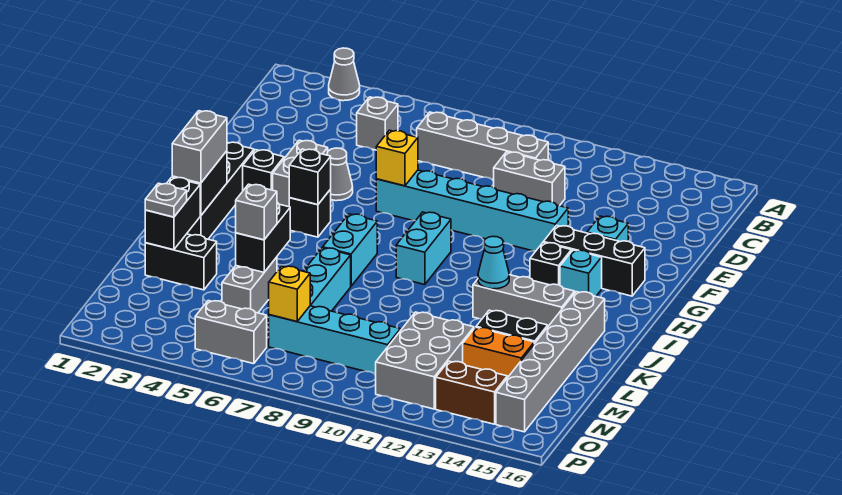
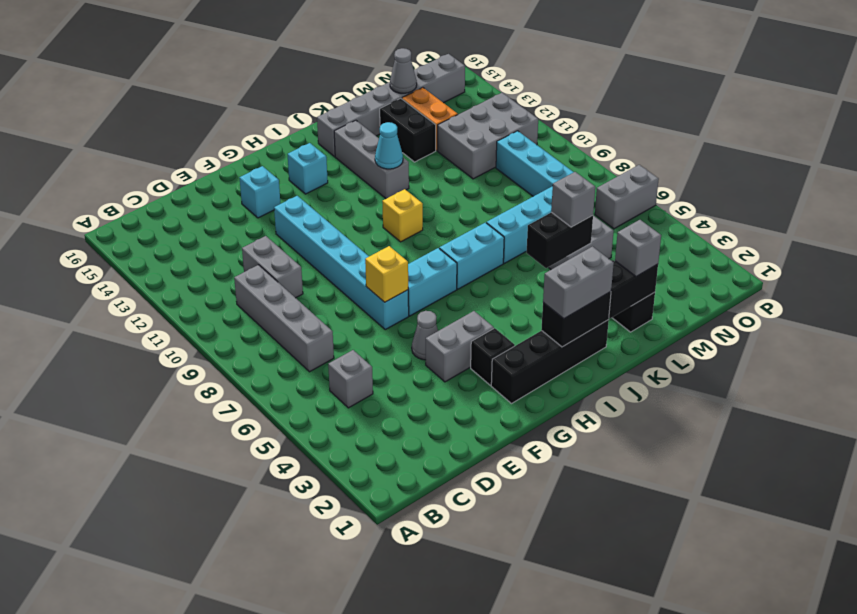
grey 1x1 cone [329,48,360,101] -> grey 1x1 cone moved to [390,48,417,93]
black 1x3 brick [543,226,645,296] -> none
black 1x1 brick [289,189,331,237] -> none
black 1x1 brick [289,149,331,205] -> none
cyan 1x2 brick [396,212,451,285] -> cyan 1x2 brick moved to [408,248,457,316]
black 1x1 brick [530,243,571,285] -> none
grey 1x1 plate [145,183,187,217] -> grey 1x1 brick [615,220,661,277]
yellow 1x1 brick [269,266,310,322] -> yellow 1x1 brick moved to [382,189,423,242]
grey 1x2 brick [195,301,267,364] -> grey 1x2 brick turned to [595,165,659,229]
brown 1x2 brick [436,361,507,424] -> none

